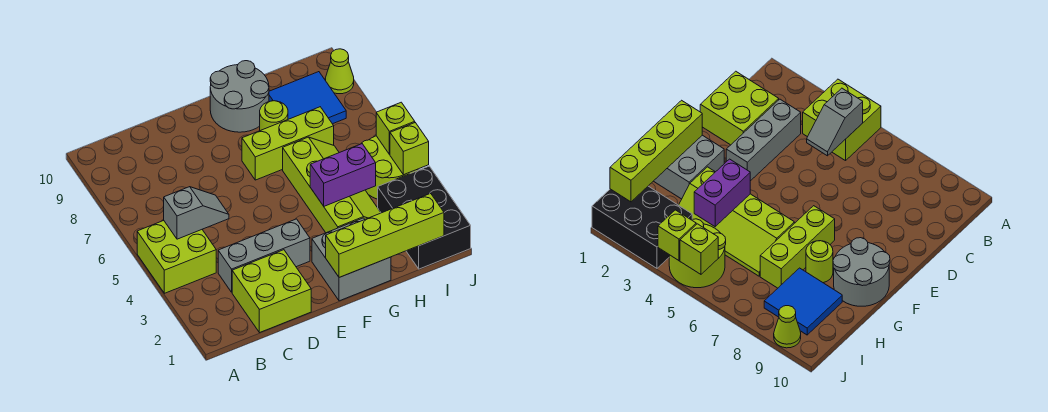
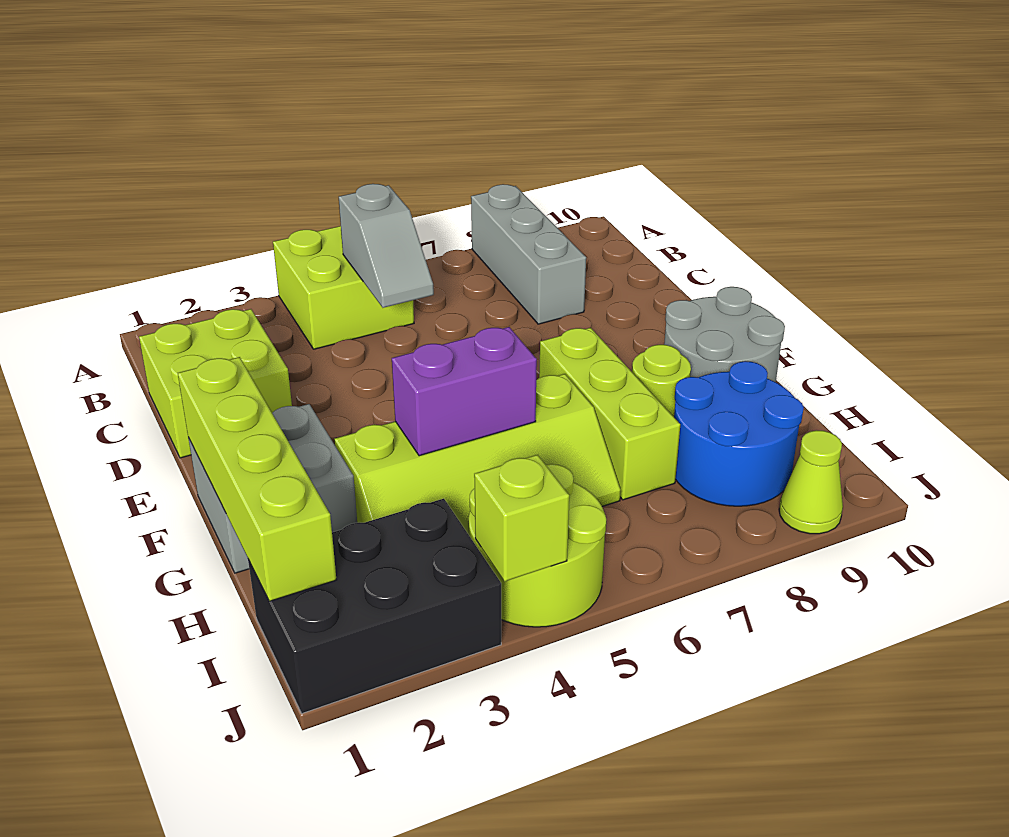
grey 1x3 brick [218,219,310,292] -> grey 1x3 brick moved to [471,184,586,324]
purple 1x2 brick [310,144,376,206] -> purple 1x2 brick turned to [392,327,537,456]
blue 2x2 tile [269,72,346,124] -> blue 2x2 round brick [674,361,804,506]
lime 1x1 brick [376,102,415,155] -> none

